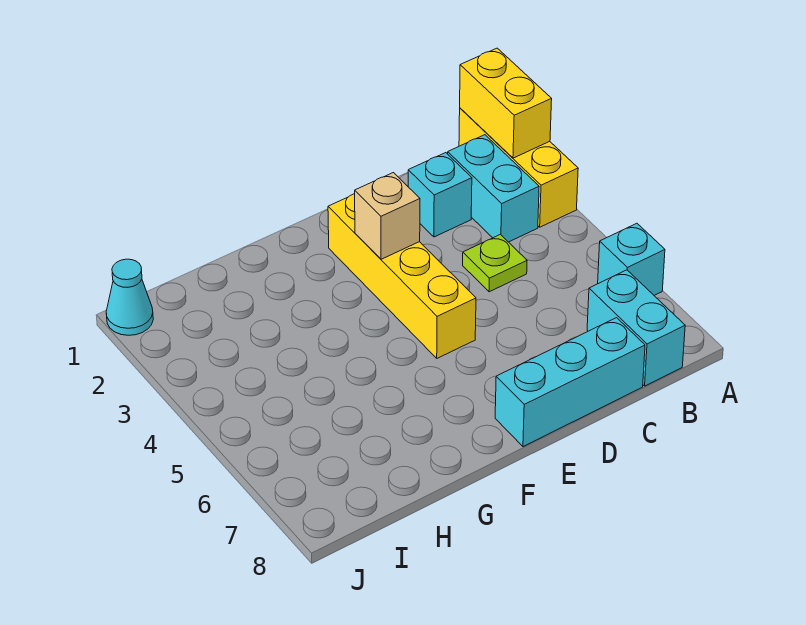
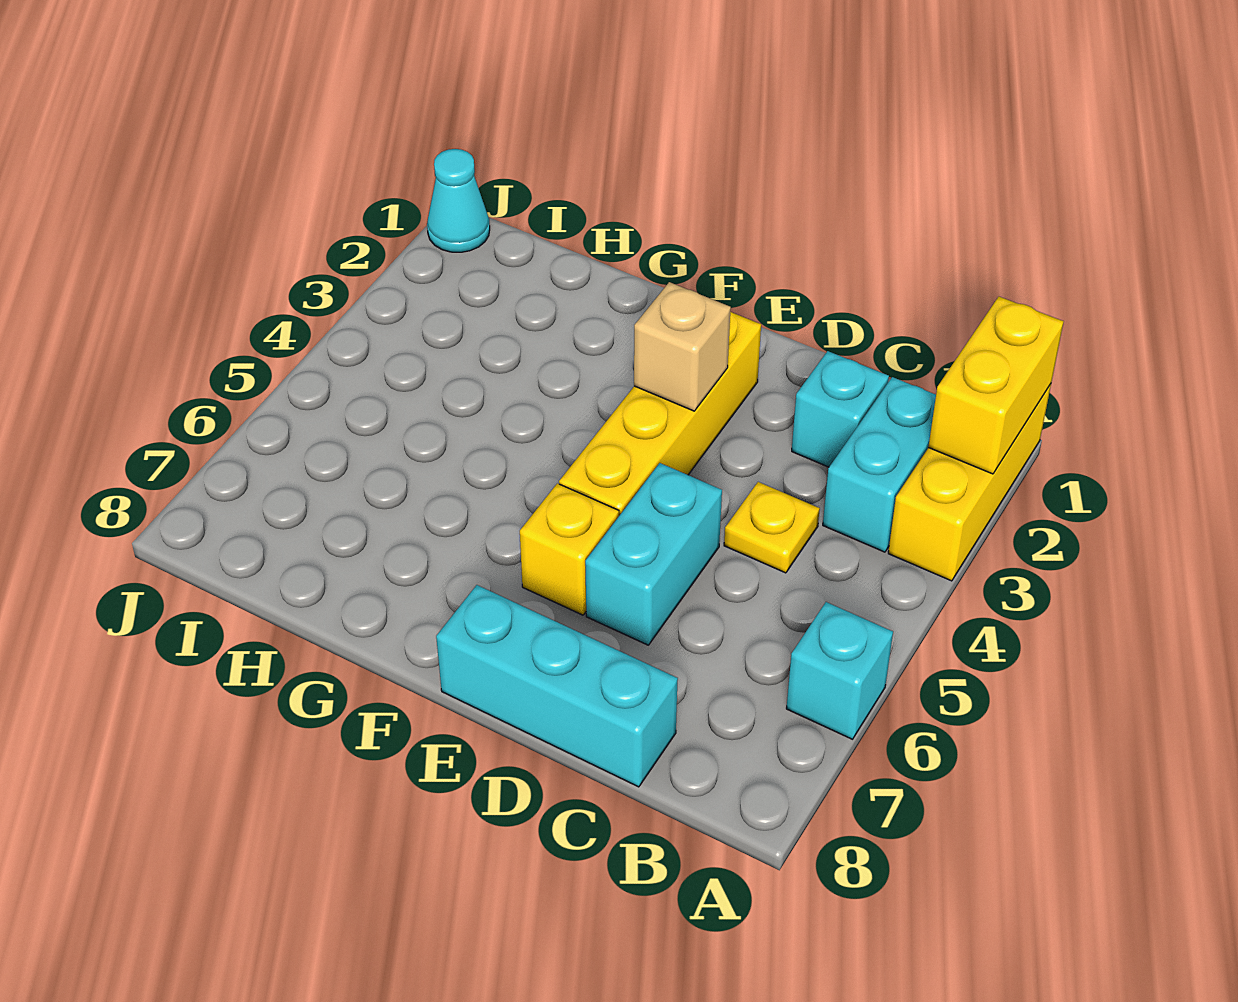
cyan 1x2 brick [587,270,685,386] -> cyan 1x2 brick moved to [585,463,722,645]
lime 1x1 plate [463,234,527,292] -> yellow 1x1 plate [724,482,820,573]
none -> yellow 1x1 brick [520,483,619,615]

